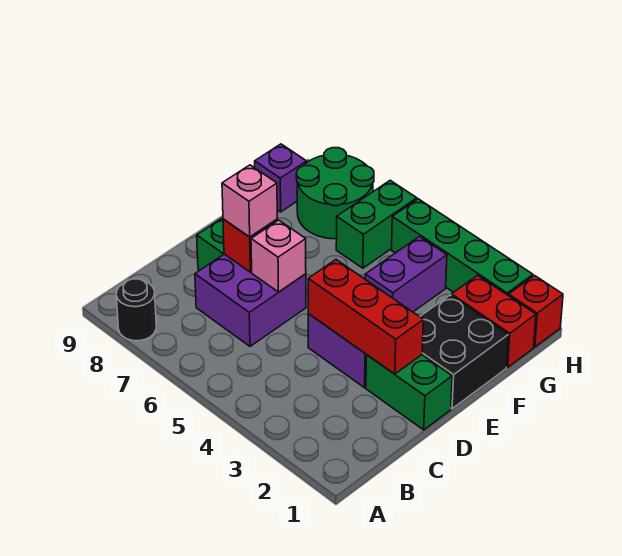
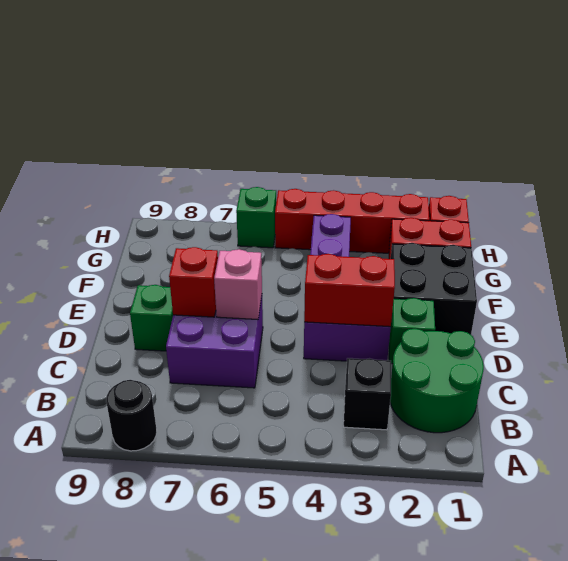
none -> black 1x1 brick [344,358,391,430]
green 1x2 brick [366,355,452,430] -> green 1x1 brick [389,298,435,364]
red 1x3 brick [308,260,423,374] -> red 1x2 brick [304,254,395,327]
pink 1x1 brick [222,165,277,237] -> none
green 1x2 brick [336,180,417,268] -> green 1x1 brick [236,187,276,248]
green 2x2 round brick [296,148,374,239] -> green 2x2 round brick moved to [390,328,484,433]
purple 1x1 brick [255,144,307,212] -> none
green 1x4 brick [391,199,533,296] -> red 1x4 brick [275,189,429,253]

